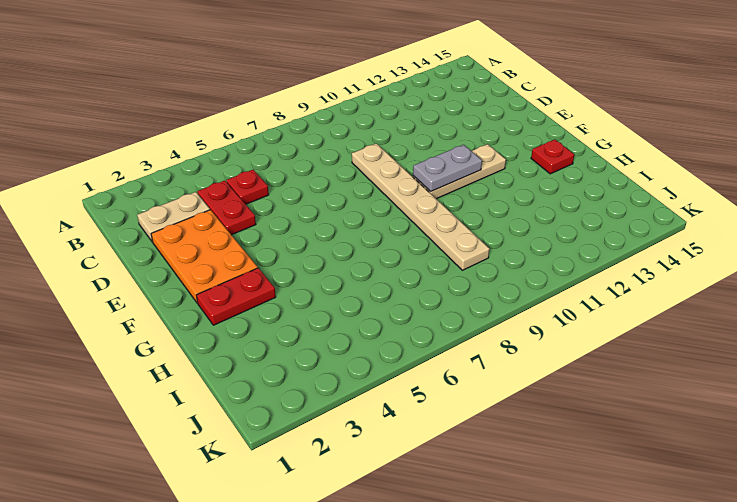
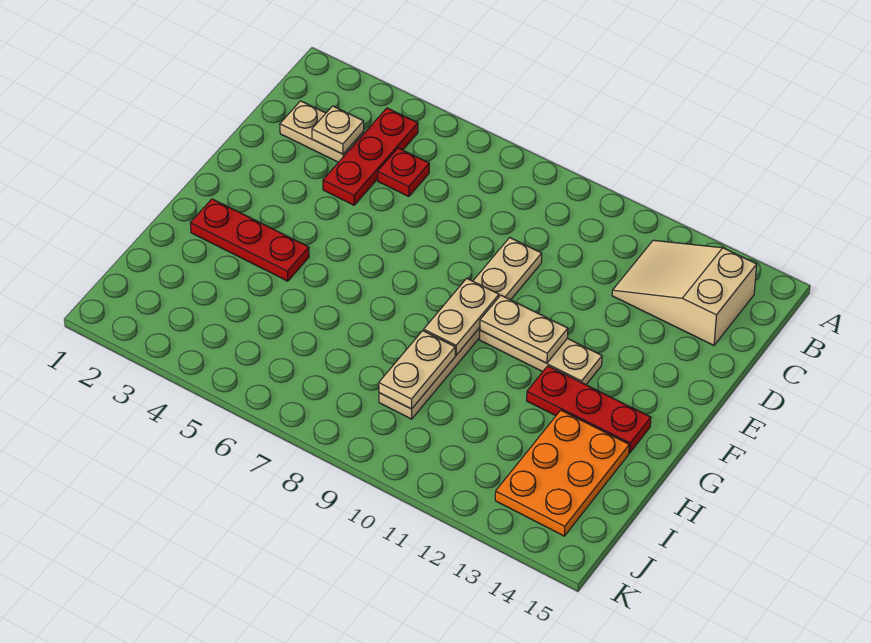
none -> tan 2x3 slope [612,240,757,345]
none -> tan 1x1 plate [312,106,364,154]
red 1x2 plate [197,181,256,235] -> red 1x3 plate [323,108,418,205]
orange 2x3 plate [151,210,258,303] -> orange 2x3 plate moved to [495,410,629,536]
none -> tan 1x2 plate [424,278,499,355]
grey 1x2 plate [413,145,482,191] -> tan 1x2 plate [480,295,568,363]
red 1x2 plate [196,268,276,325] -> red 1x3 plate [190,199,309,281]
red 1x1 plate [531,139,574,174] -> red 1x3 plate [527,366,651,453]
none -> tan 1x2 plate [379,331,455,409]

